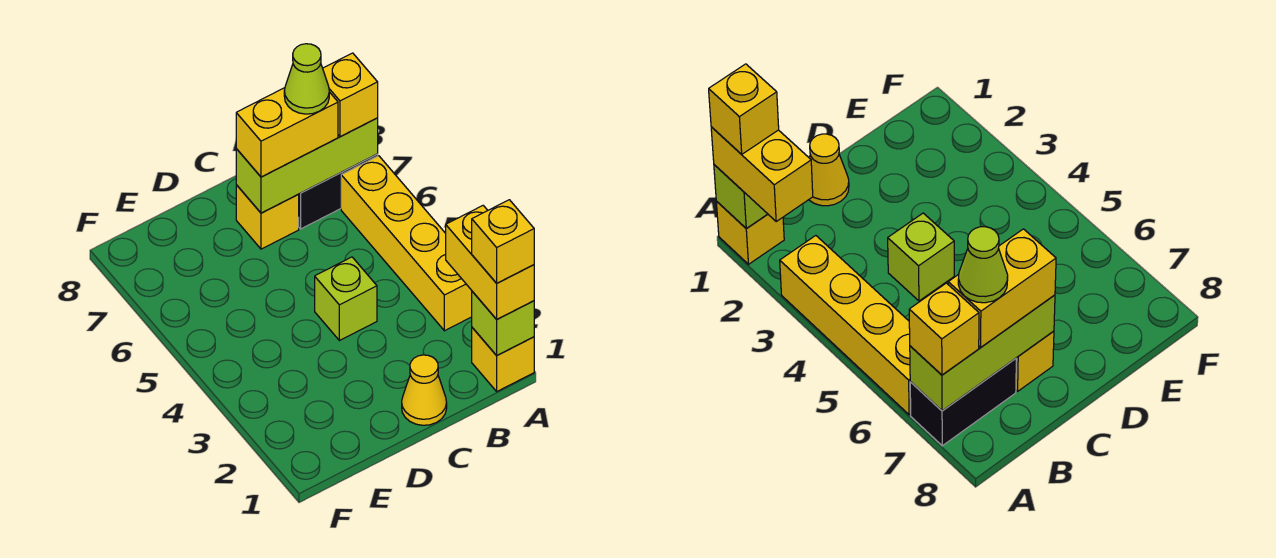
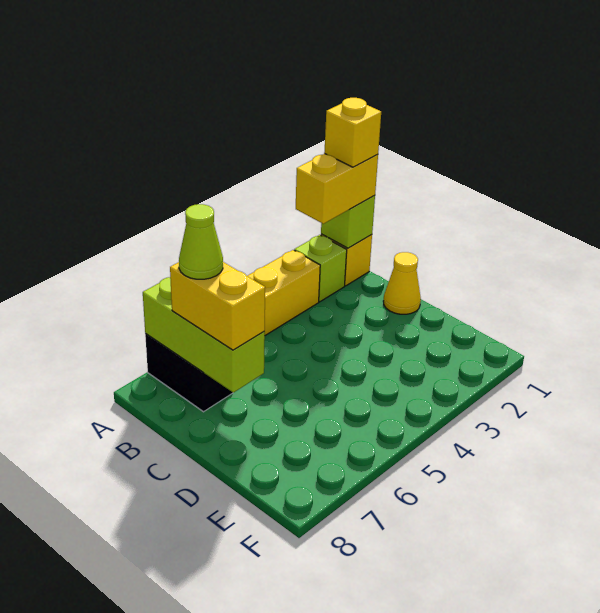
yellow 1x1 brick [323,53,378,137] -> none
lime 1x1 brick [315,257,377,341] -> lime 1x1 brick moved to [294,235,347,302]
yellow 1x1 brick [236,185,299,249] -> none

